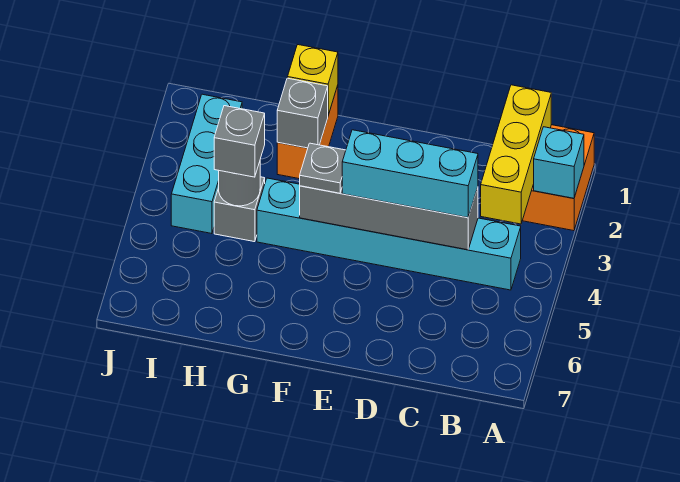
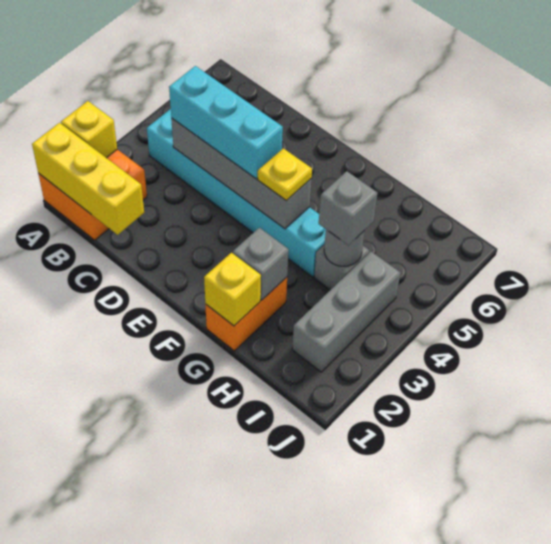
cyan 1x1 brick [534,127,584,198] -> yellow 1x1 brick [61,101,117,158]
yellow 1x3 brick [481,85,551,224] -> yellow 1x3 brick turned to [32,123,144,235]
grey 1x1 plate [300,143,346,193] -> yellow 1x1 plate [258,148,312,201]
cyan 1x3 brick [171,94,242,234] -> grey 1x3 brick [292,252,400,372]

